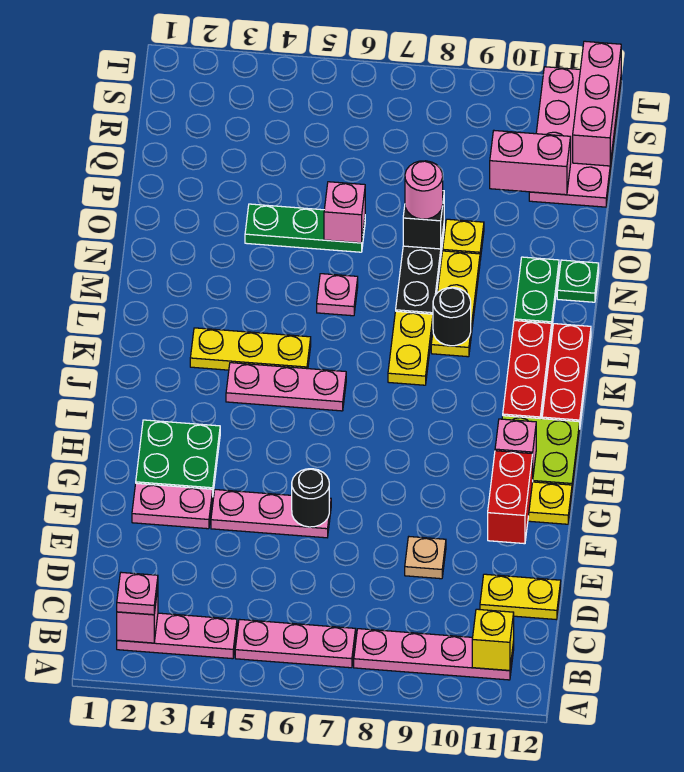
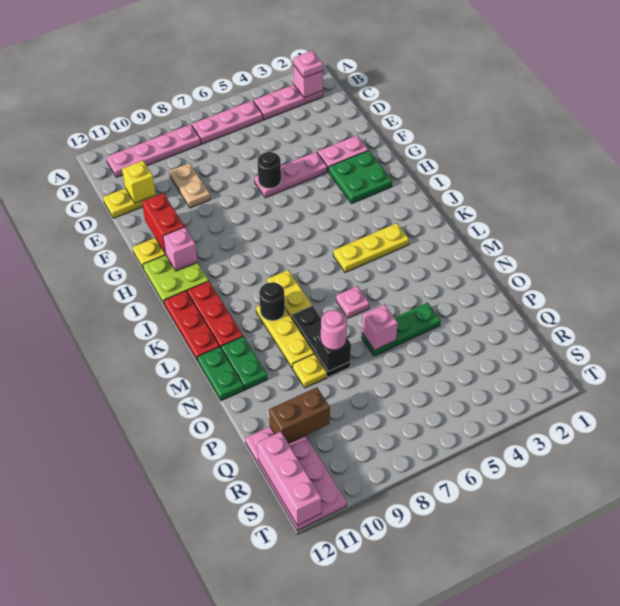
yellow 1x1 brick [472,609,514,670] -> yellow 1x1 brick moved to [122,161,156,203]
tan 1x1 plate [405,537,446,579] -> tan 1x2 plate [169,163,210,208]
pink 1x3 plate [226,363,346,411] -> none
green 1x1 plate [557,260,599,302] -> green 1x2 plate [197,347,244,401]
pink 1x2 brick [490,131,571,195] -> brown 1x2 brick [269,387,330,443]

